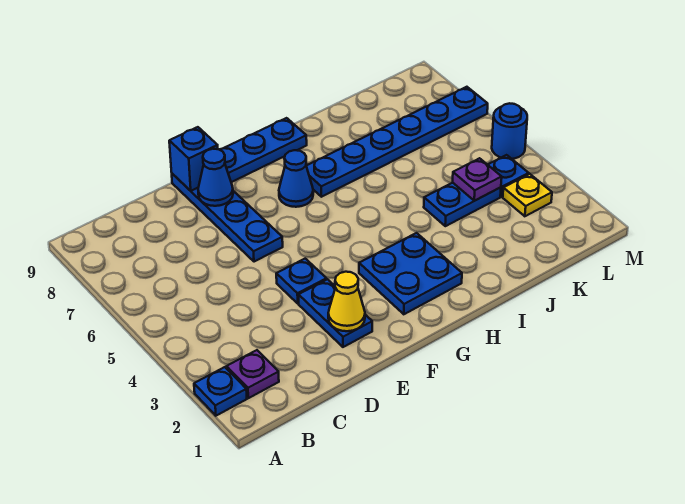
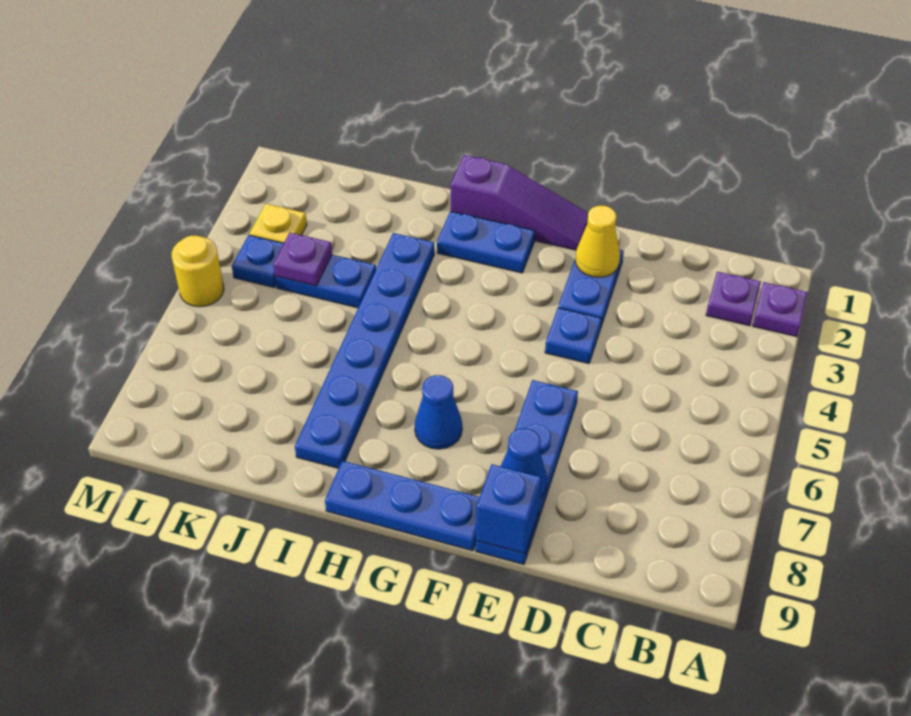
blue 1x1 plate [194,367,247,416] -> purple 1x1 plate [753,282,808,337]
none -> purple 1x3 slope [451,155,588,250]
blue 2x2 plate [359,233,462,314] -> blue 1x2 plate [437,211,535,273]
blue 1x6 plate [306,87,488,197] -> blue 1x6 plate turned to [295,233,434,468]
blue 1x1 round brick [492,103,527,159] -> yellow 1x1 round brick [172,235,224,307]

